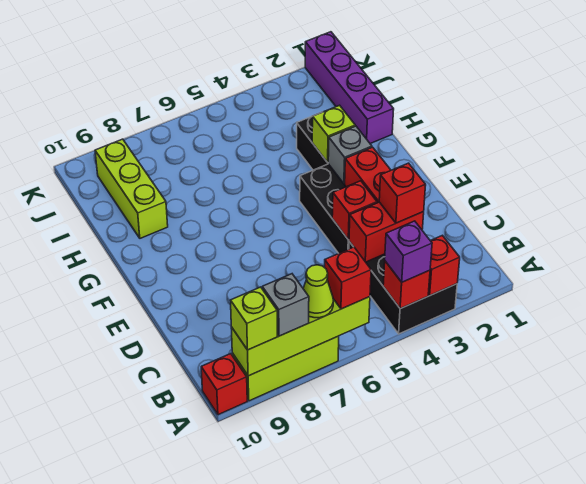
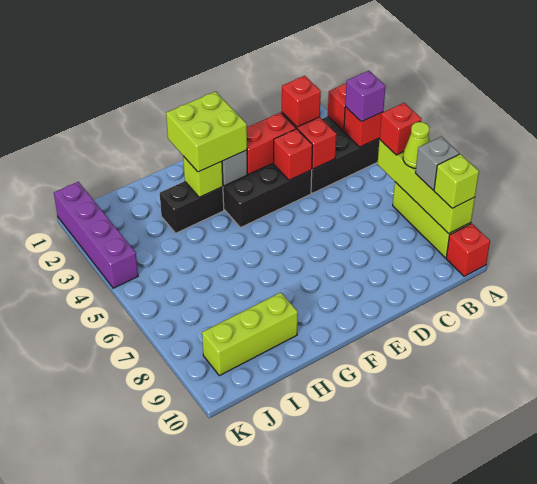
none -> lime 2x2 brick [166,92,247,172]
purple 1x4 brick [305,32,394,144] -> purple 1x4 brick turned to [54,182,138,288]

